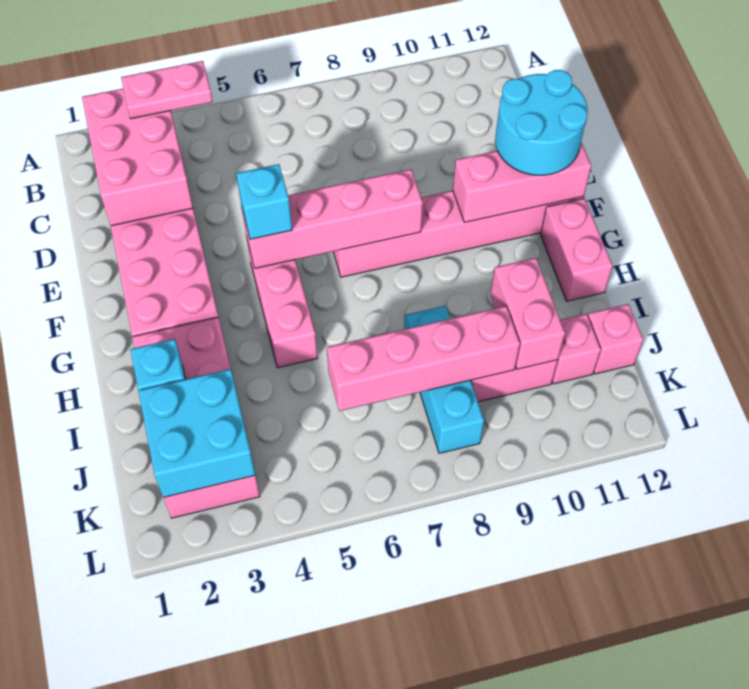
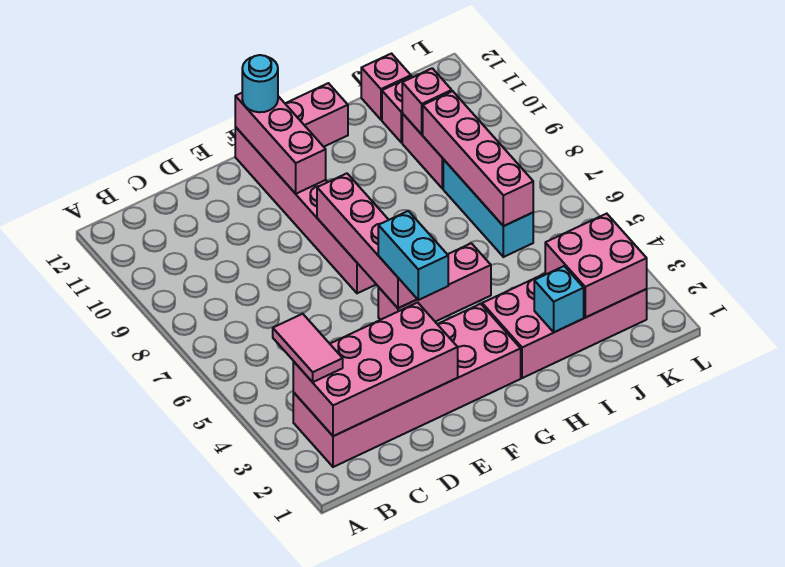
pink 2x3 brick [82,89,193,226] -> pink 2x4 brick [293,302,458,436]
pink 1x2 plate [121,61,213,119] -> pink 1x2 tile [273,314,343,382]
cyan 2x2 round brick [495,70,588,175] -> cyan 1x1 round brick [242,55,278,112]
cyan 1x1 brick [236,164,292,239] -> cyan 1x2 brick [378,211,448,300]
cyan 1x3 brick [404,306,484,453] -> cyan 1x3 brick turned to [443,159,533,257]
pink 1x2 brick [490,258,565,369] -> pink 1x1 brick [402,68,452,134]
cyan 2x2 brick [138,369,255,497] -> pink 2x2 brick [545,214,647,318]

